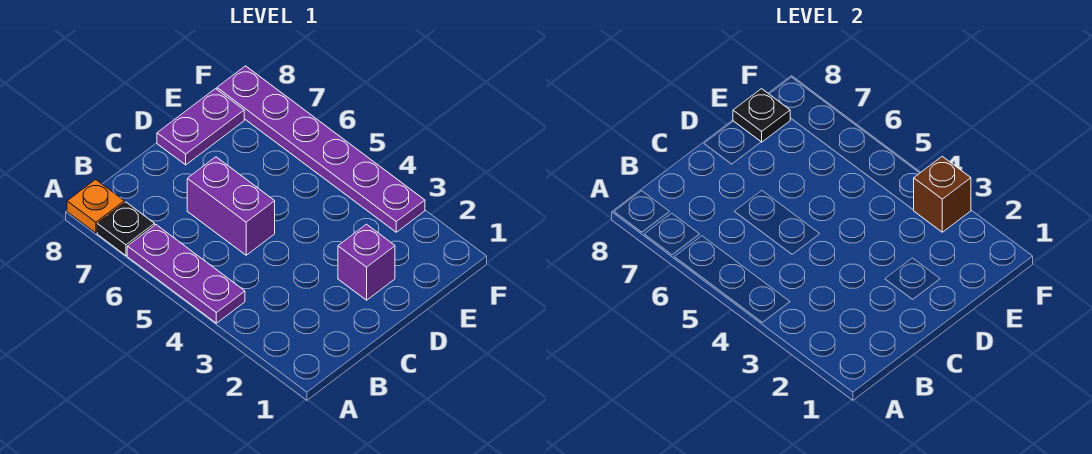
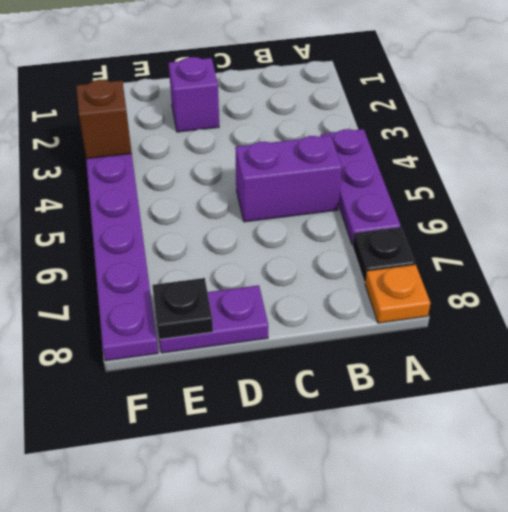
purple 1x2 brick [187,157,275,255] -> purple 1x2 brick turned to [235,136,342,222]

